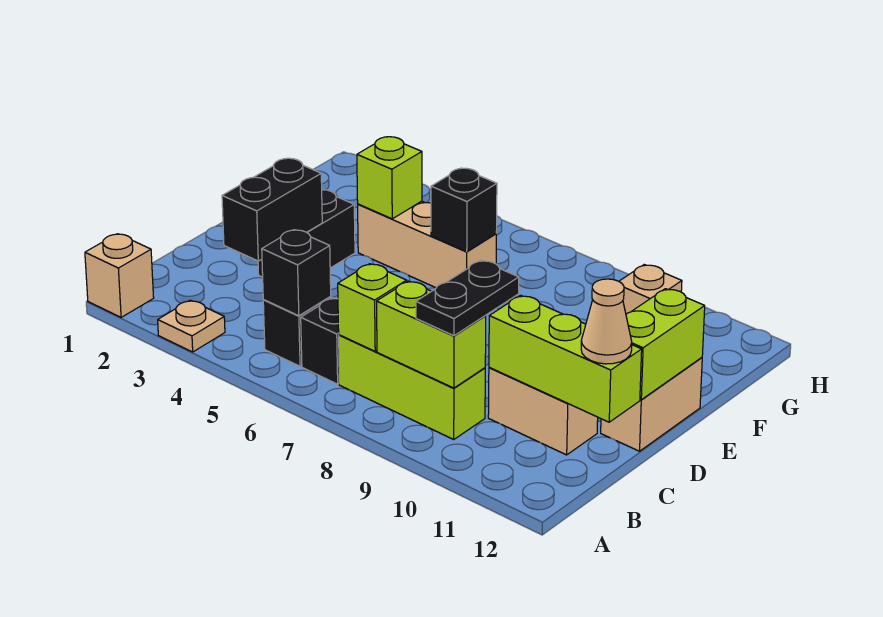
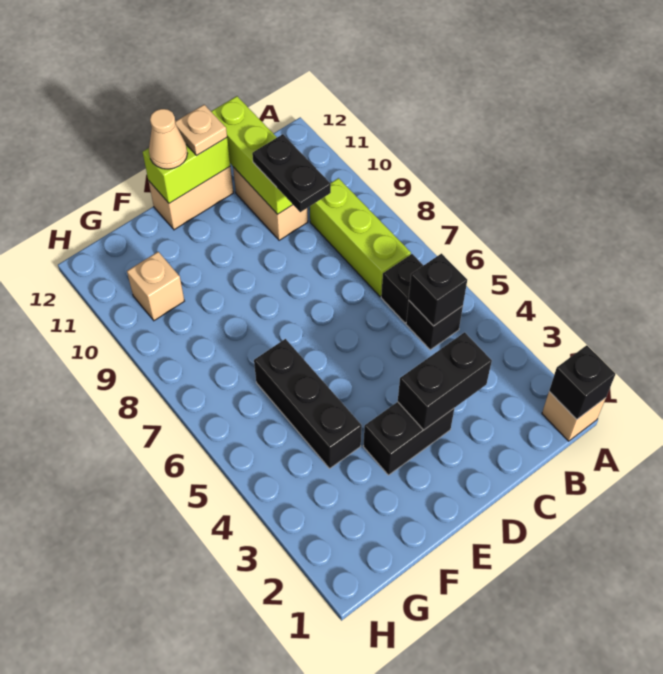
tan 1x1 plate [158,300,225,352] -> tan 1x1 plate moved to [175,105,227,155]
lime 1x1 brick [338,264,407,351] -> none
lime 1x2 brick [377,281,486,388] -> none
black 1x2 plate [416,260,519,336] -> black 1x2 plate turned to [252,134,331,212]
tan 1x1 cone [581,279,632,364] -> tan 1x1 cone moved to [149,109,187,169]
tan 1x3 brick [358,201,496,288] -> black 1x3 brick [254,339,362,468]
lime 1x1 brick [357,137,422,219] -> none
black 1x1 brick [431,168,497,251] -> black 1x1 brick moved to [549,345,616,420]

